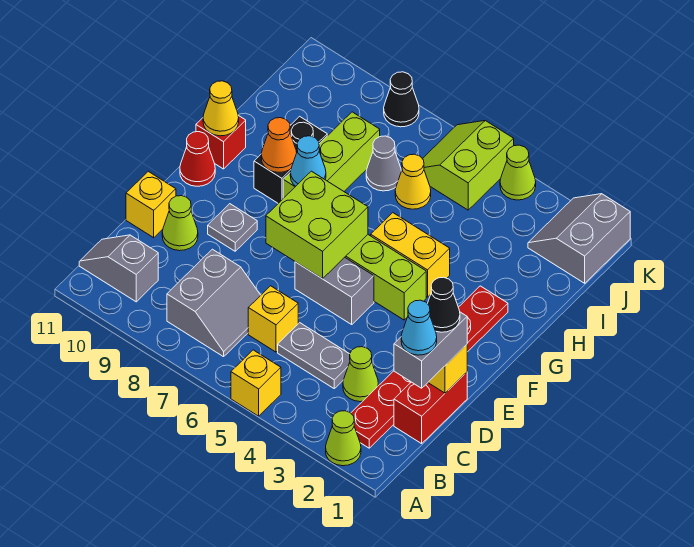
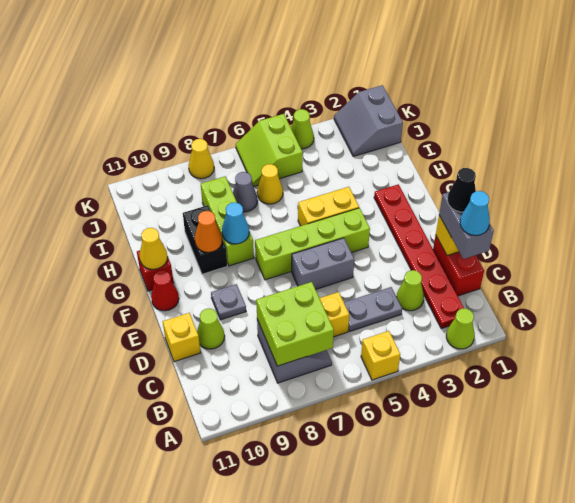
grey 1x2 slope [79,235,158,302] -> none
lime 2x2 brick [266,171,368,279] -> lime 2x2 brick moved to [256,282,334,366]
black 1x1 cone [384,72,419,127] -> yellow 1x1 cone [189,139,214,179]

